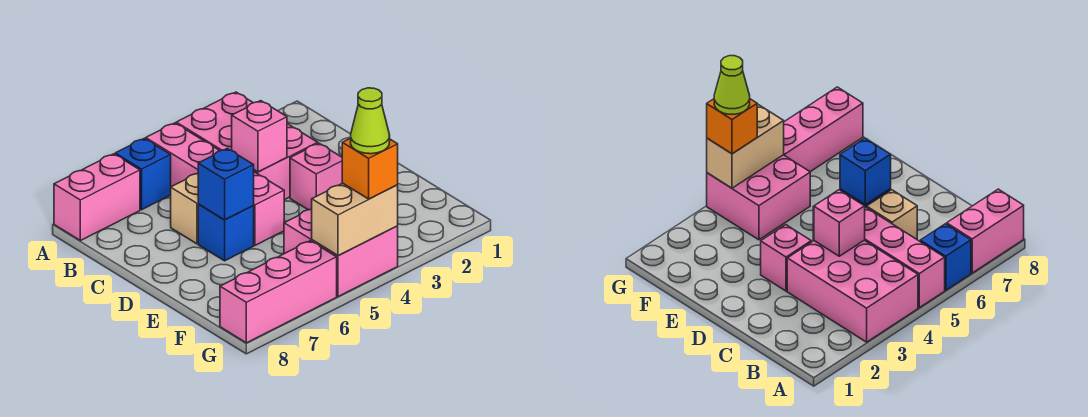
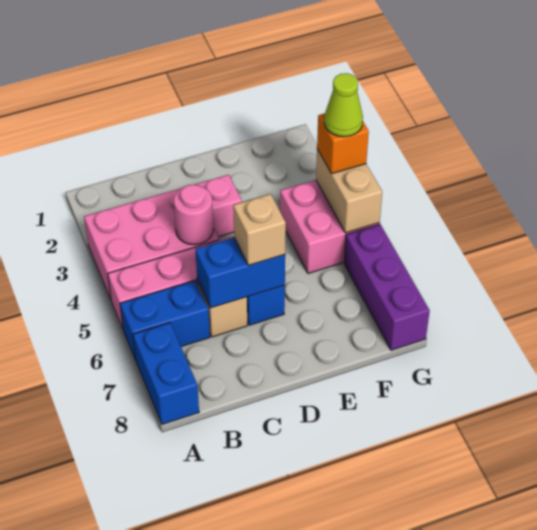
blue 1x1 brick [115,138,171,210] -> blue 1x2 brick [120,281,210,361]
pink 1x2 brick [54,154,140,241] -> blue 1x2 brick [133,323,199,425]
pink 1x1 brick [232,101,287,172] -> pink 1x1 round brick [174,185,213,245]
blue 1x1 brick [198,149,254,220] -> blue 1x2 brick [195,238,285,308]
none -> tan 1x1 brick [233,194,286,265]
pink 1x3 brick [220,241,337,343] -> purple 1x3 brick [344,225,430,350]

